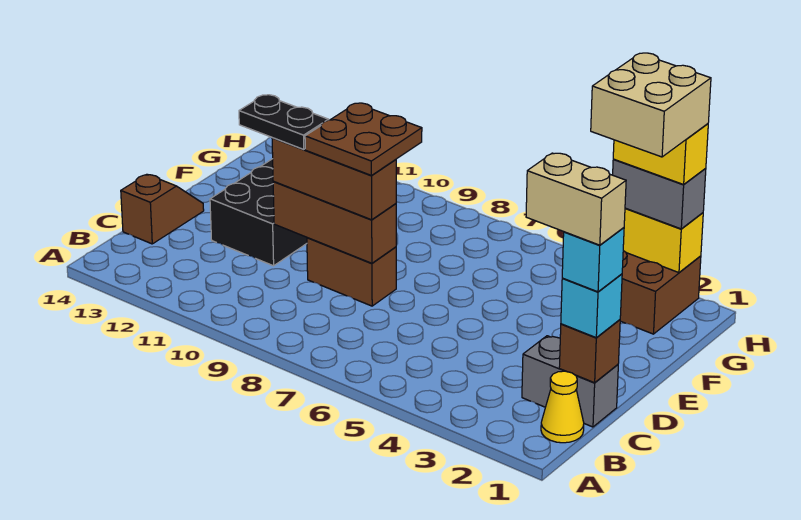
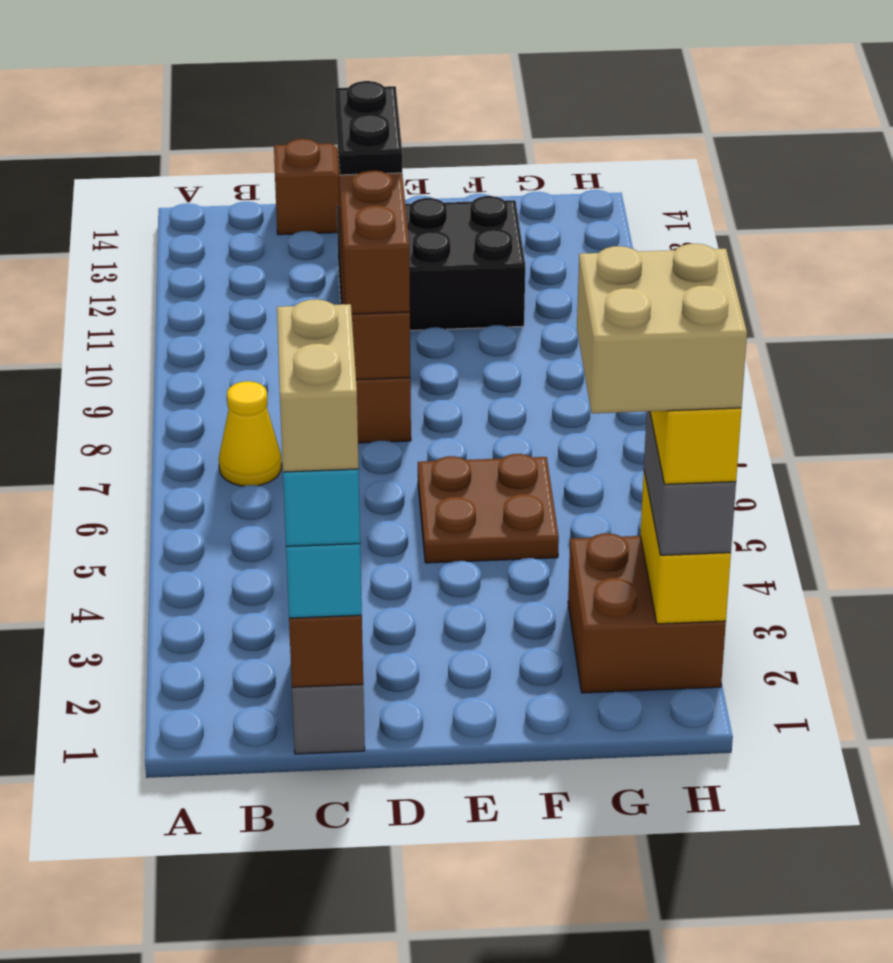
yellow 1x1 cone [541,371,584,443] -> yellow 1x1 cone moved to [219,381,282,486]
brown 2x2 plate [305,103,422,175] -> brown 2x2 plate moved to [418,454,559,563]

